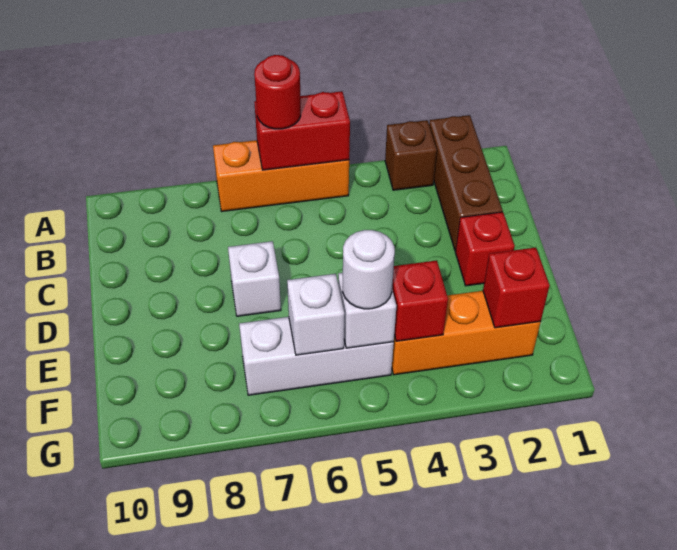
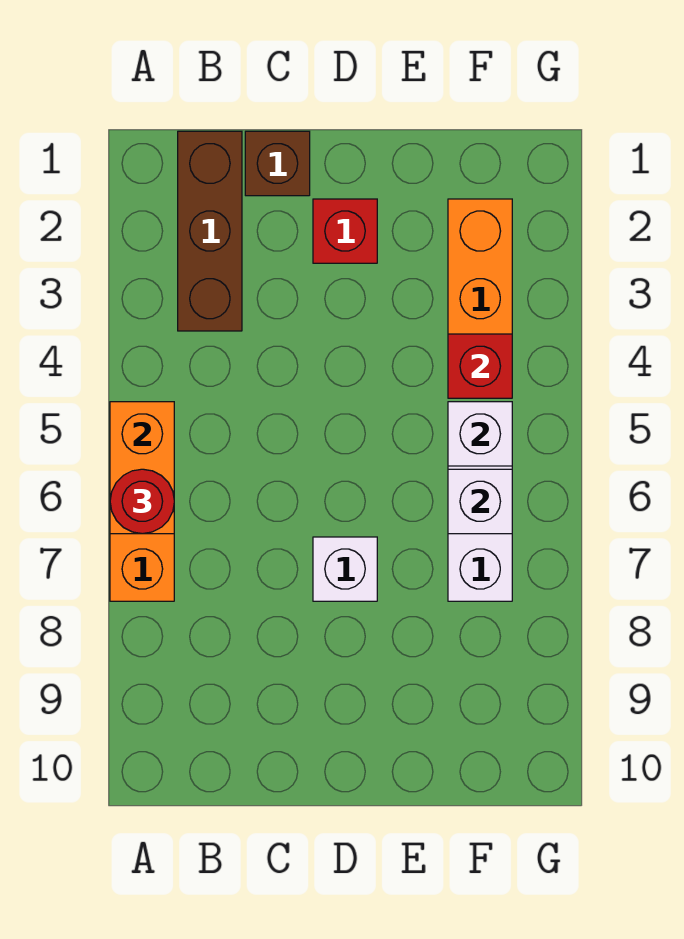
brown 1x3 brick [429,115,503,251] -> brown 1x3 brick turned to [178,131,242,331]
brown 1x1 brick [385,120,437,190] -> brown 1x1 brick moved to [245,131,310,196]
red 1x2 brick [254,91,350,170] -> orange 1x2 brick [110,402,174,534]
red 1x1 brick [483,248,550,328] -> none
white 1x1 round brick [343,230,395,309] -> none

